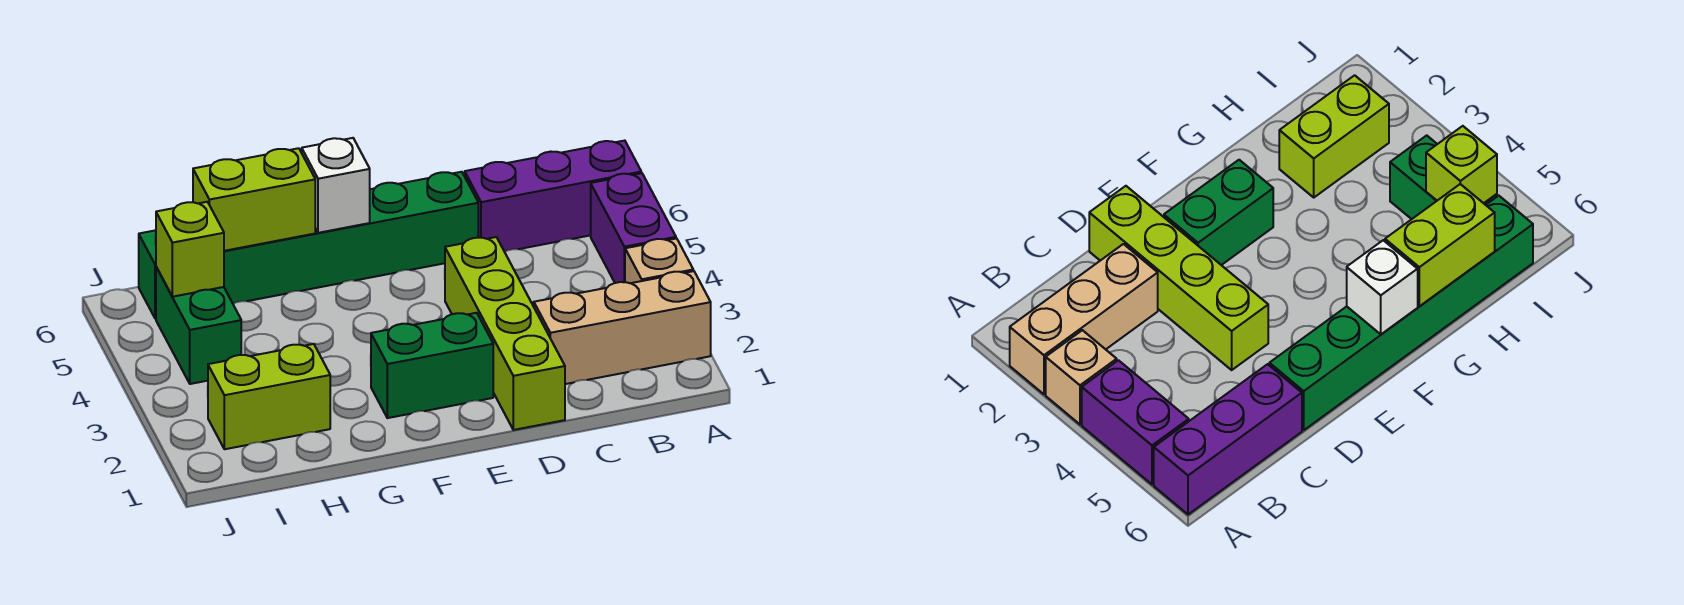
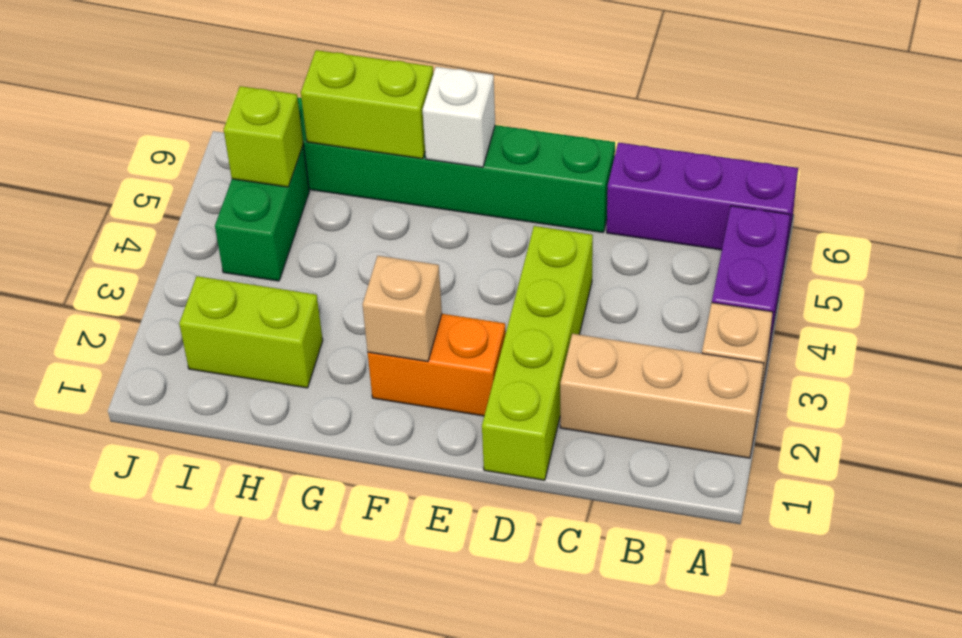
green 1x2 brick [371,313,493,418] -> orange 1x2 brick [368,314,506,416]
none -> tan 1x1 brick [362,256,442,362]

